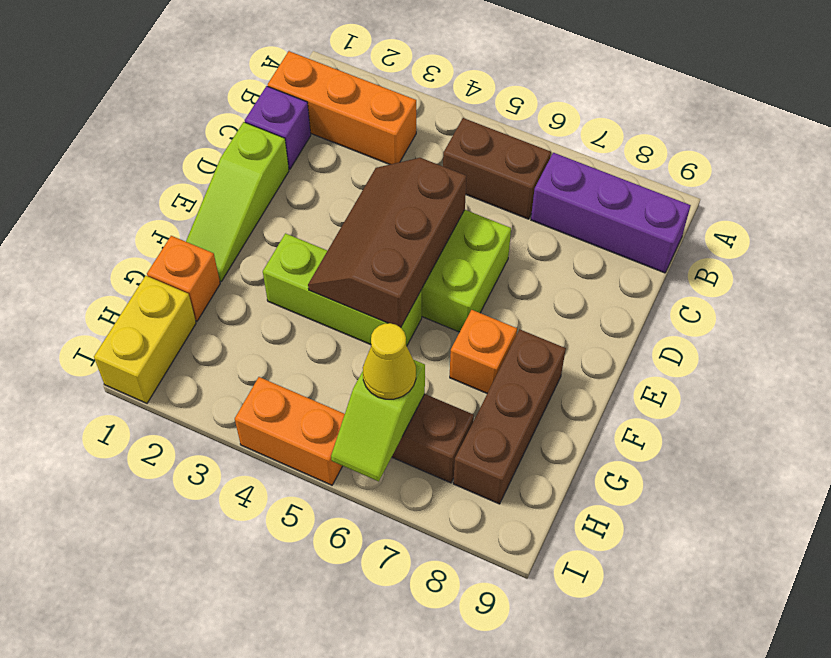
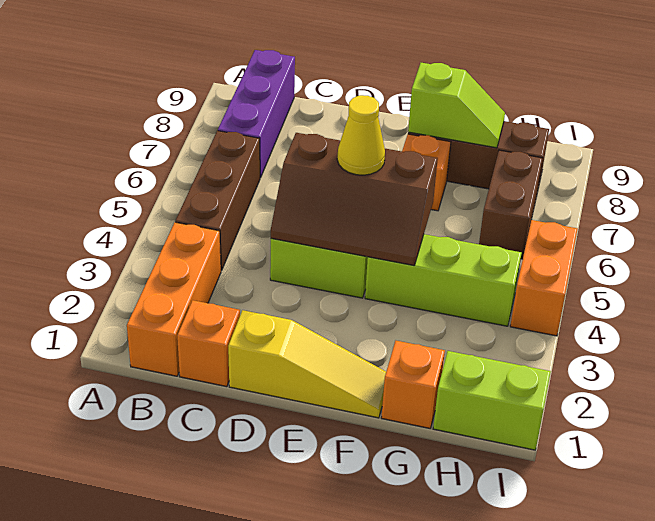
brown 1x2 brick [443,118,551,219] -> brown 1x3 brick [175,131,260,271]
purple 1x1 brick [245,86,311,169] -> orange 1x1 brick [177,300,240,387]
lime 1x3 slope [186,122,289,282] -> yellow 1x3 slope [228,310,386,418]
lime 1x3 brick [263,233,422,346] -> lime 1x3 brick turned to [365,234,522,326]
yellow 1x2 brick [94,276,196,403] -> lime 1x2 brick [433,351,551,450]
lime 1x2 slope [331,360,425,482] -> lime 1x2 slope moved to [408,63,505,148]
yellow 1x1 cone [363,323,416,399] -> yellow 1x1 cone moved to [337,95,385,175]

